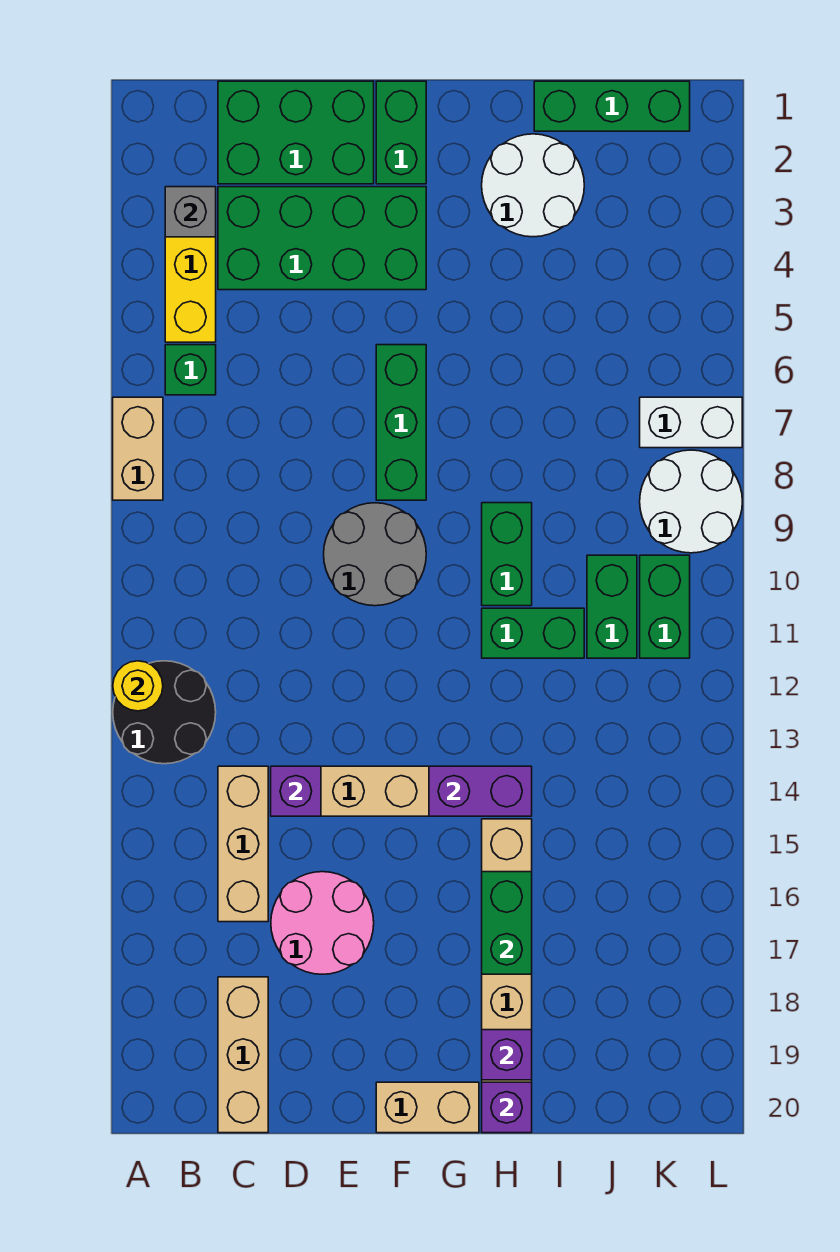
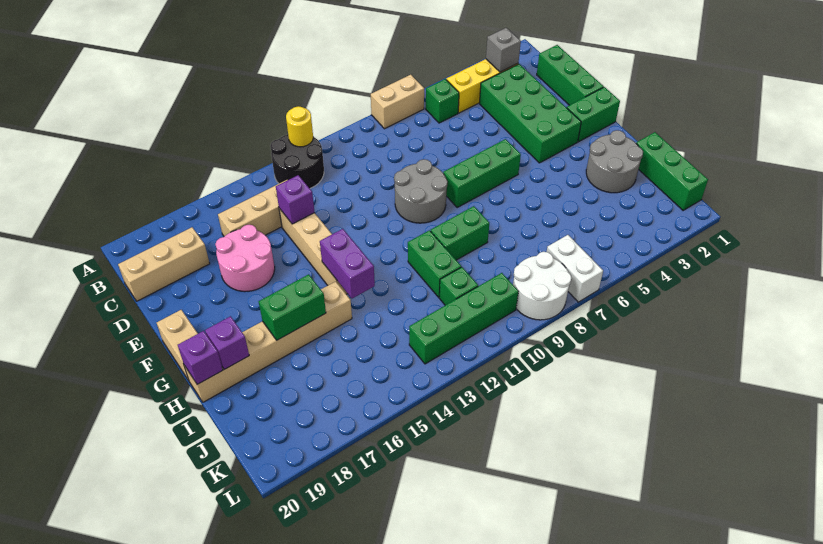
green 2x3 brick [218,81,374,184] -> green 1x3 brick [537,45,604,105]
white 2x2 round brick [482,134,584,237] -> grey 2x2 round brick [586,130,643,193]
green 1x2 brick [587,555,637,658] -> green 1x1 brick [439,267,478,305]
green 1x2 brick [640,555,690,658] -> green 1x4 brick [409,273,518,364]

